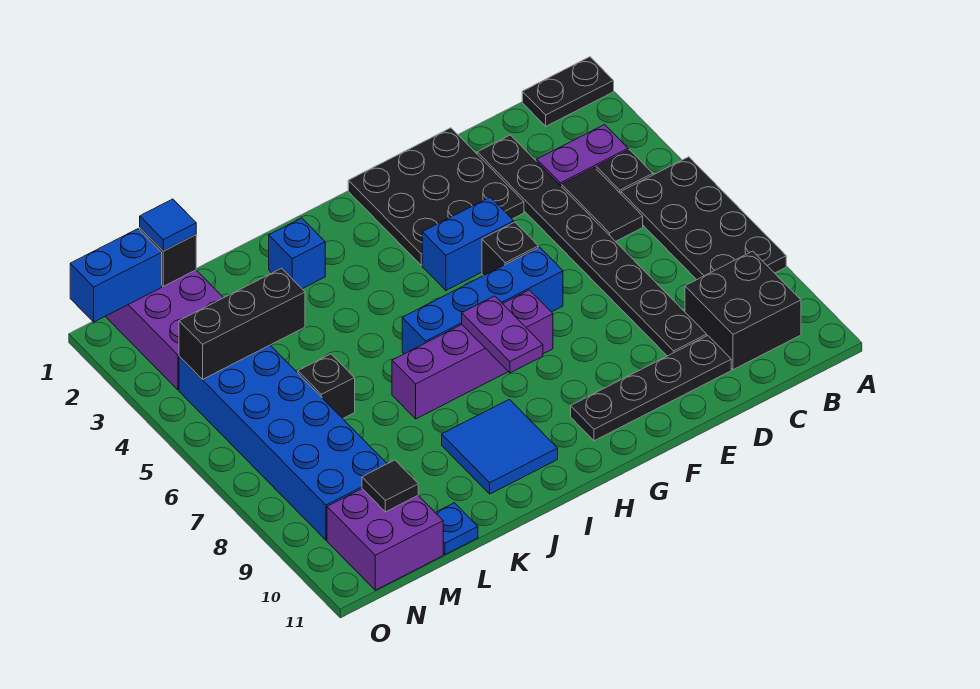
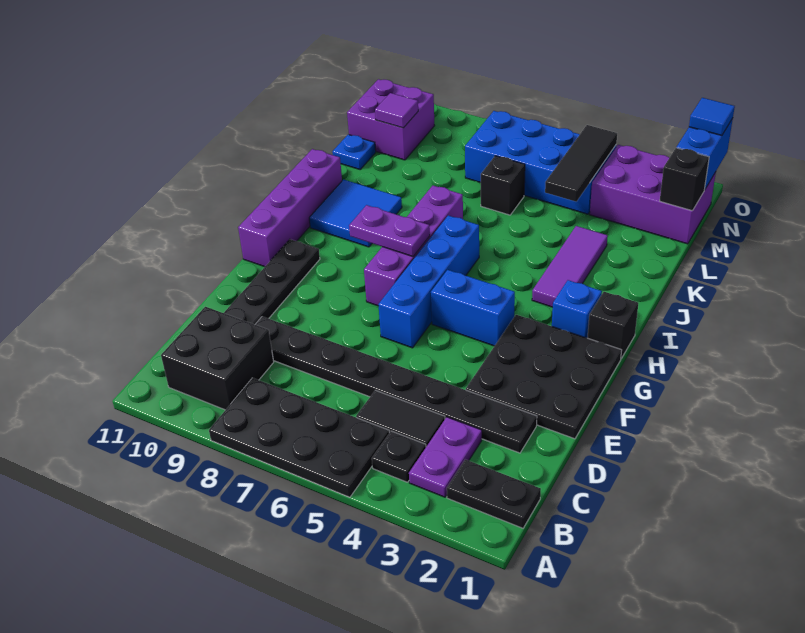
black 1x2 plate [522,57,614,126] -> black 1x2 plate turned to [447,460,541,528]
blue 1x2 brick [422,197,514,290] -> blue 1x2 brick turned to [431,270,515,346]
black 1x1 brick [482,222,538,276] -> black 1x1 brick moved to [587,292,638,358]
none -> purple 1x4 brick [238,149,342,267]
none -> purple 1x3 tile [532,226,608,307]
blue 1x1 brick [269,218,325,289] -> blue 1x1 brick moved to [552,280,602,338]
black 1x3 brick [179,268,305,379] -> black 1x3 tile [545,125,617,202]
blue 1x1 tile [140,199,196,251] -> blue 1x1 tile moved to [689,98,735,135]
blue 2x6 brick [179,345,387,540] -> blue 2x4 brick [465,111,616,214]
black 1x1 tile [362,460,418,512] -> purple 1x1 tile [375,93,418,128]

